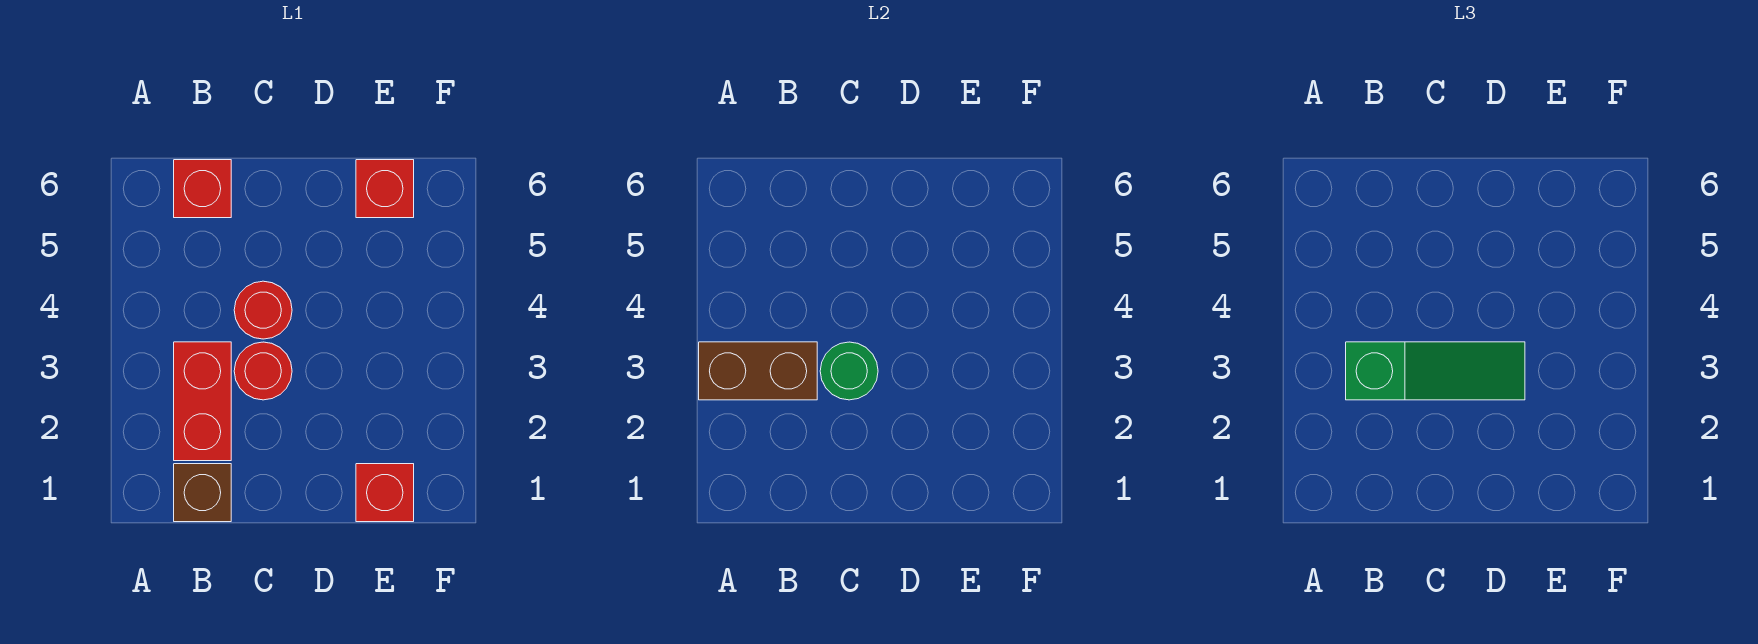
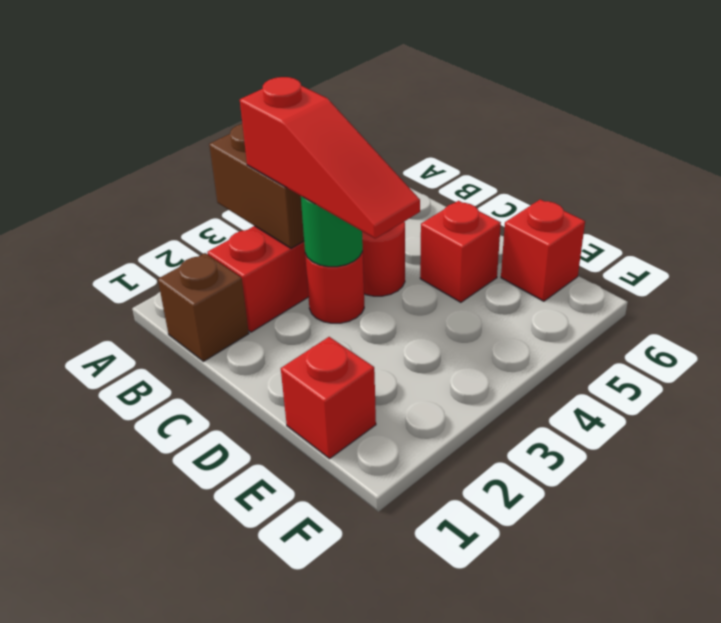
green 1x3 slope [1346,342,1525,400] -> red 1x3 slope [240,77,420,239]
red 1x1 brick [174,160,231,218] -> red 1x1 brick moved to [420,201,501,302]

